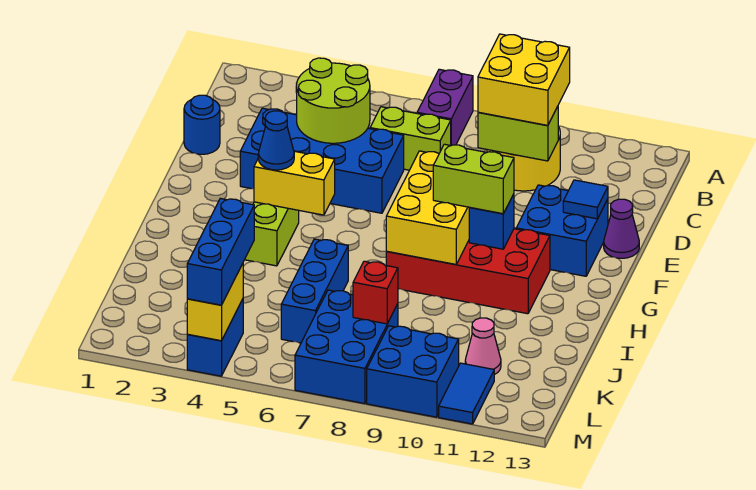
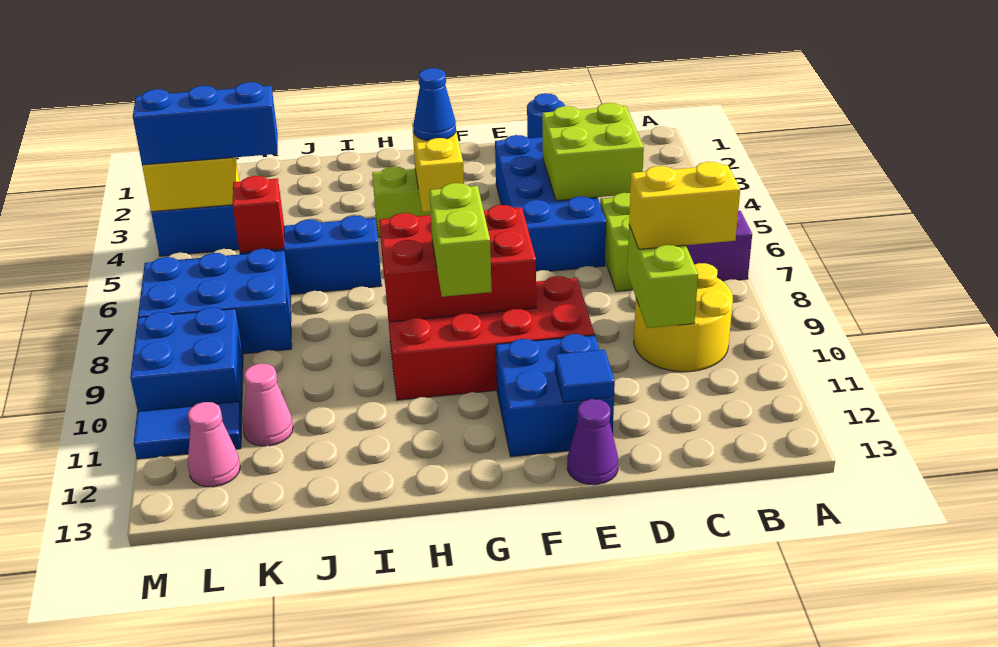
yellow 2x2 brick [478,34,570,126] -> yellow 1x2 brick [629,162,740,249]
lime 2x2 round brick [297,58,370,143] -> lime 2x2 brick [542,103,644,201]
yellow 2x3 brick [386,151,469,264] -> red 2x3 brick [379,205,536,322]
red 2x4 brick [386,229,550,314] -> red 2x4 brick turned to [387,276,594,400]
blue 1x1 brick [469,194,514,249] -> none
red 1x1 brick [353,261,398,324] -> red 1x1 brick moved to [232,176,284,253]
none -> pink 1x1 cone [188,402,240,487]

